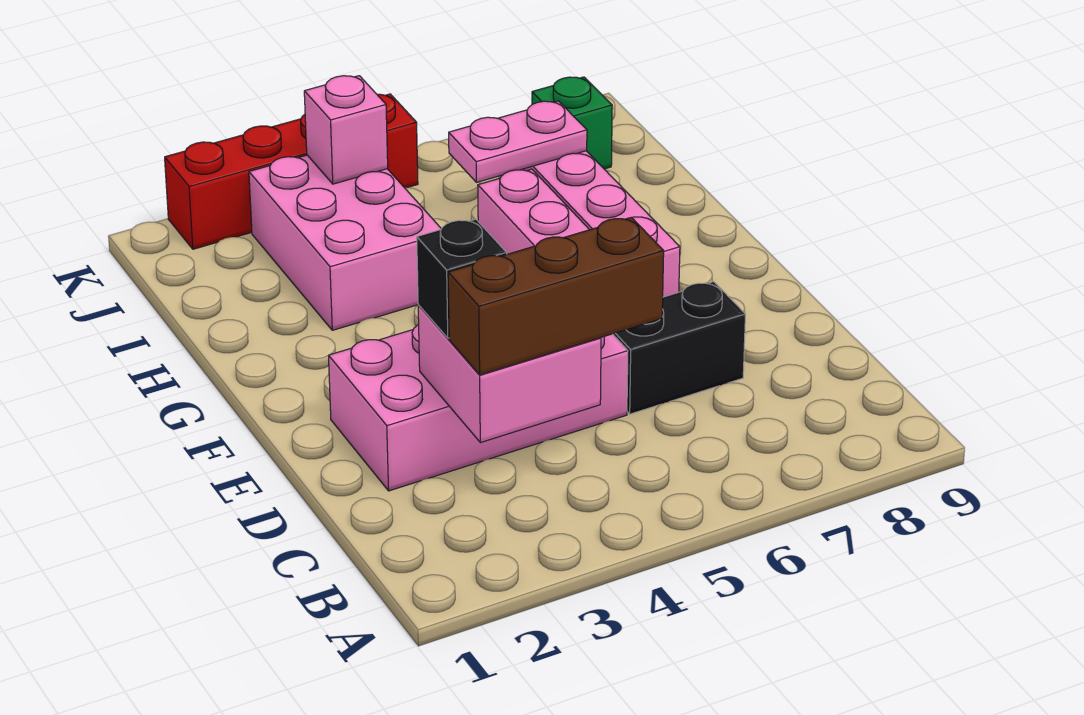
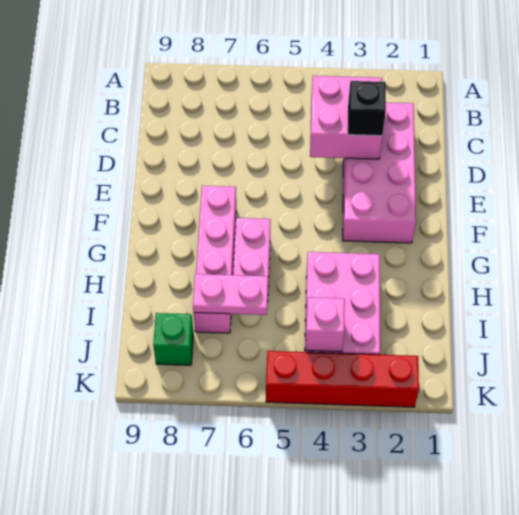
brown 1x3 brick [448,217,664,375] -> none
pink 2x4 brick [328,325,628,491] -> pink 2x4 brick turned to [343,102,416,243]
black 1x2 brick [613,282,745,414] -> none

